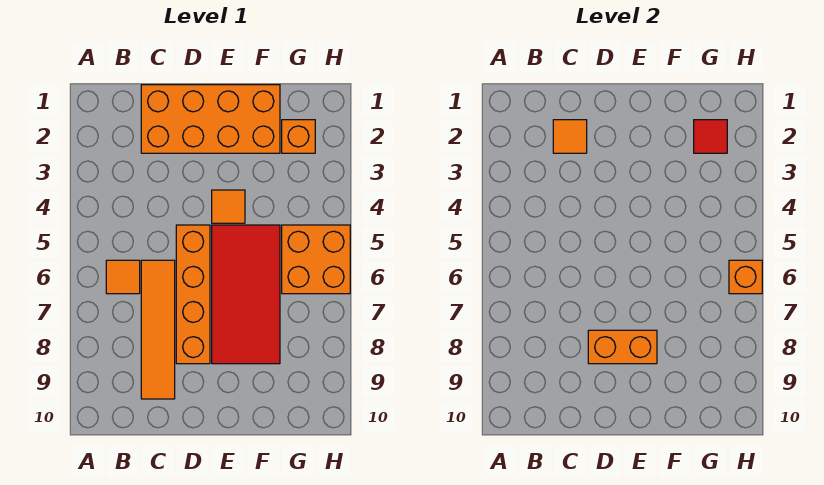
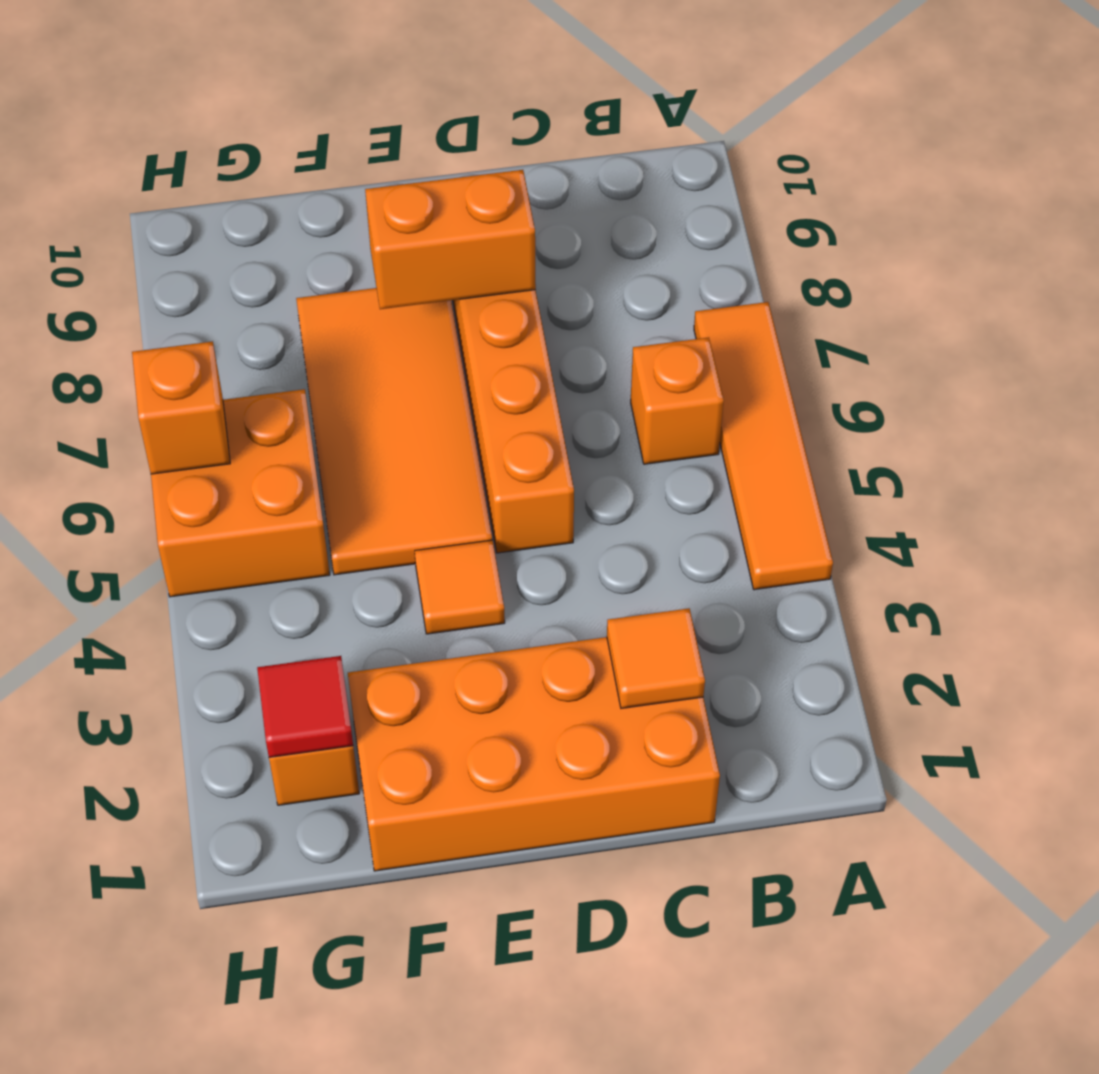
orange 1x1 tile [106,260,140,294] -> orange 1x1 brick [631,337,724,464]
orange 1x4 tile [141,260,175,399] -> orange 1x4 tile moved to [694,302,833,590]
red 2x4 tile [212,225,280,364] -> orange 2x4 tile [296,288,492,575]

